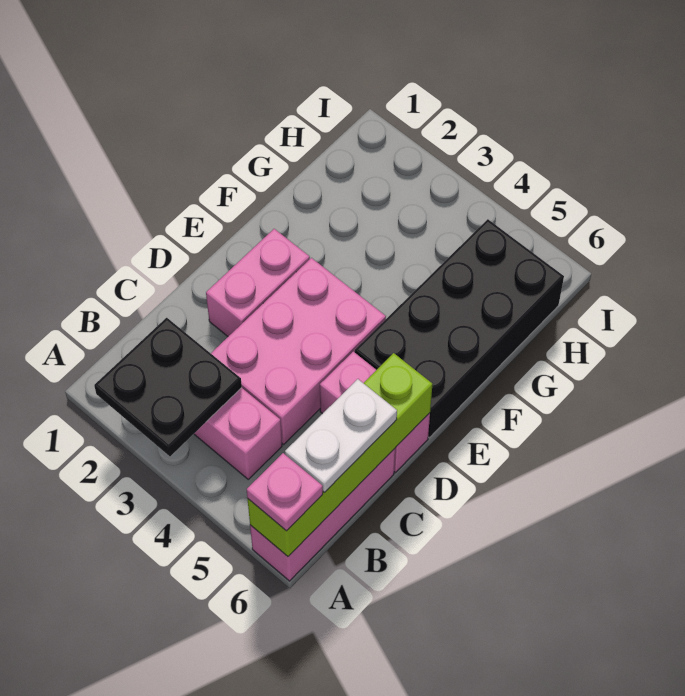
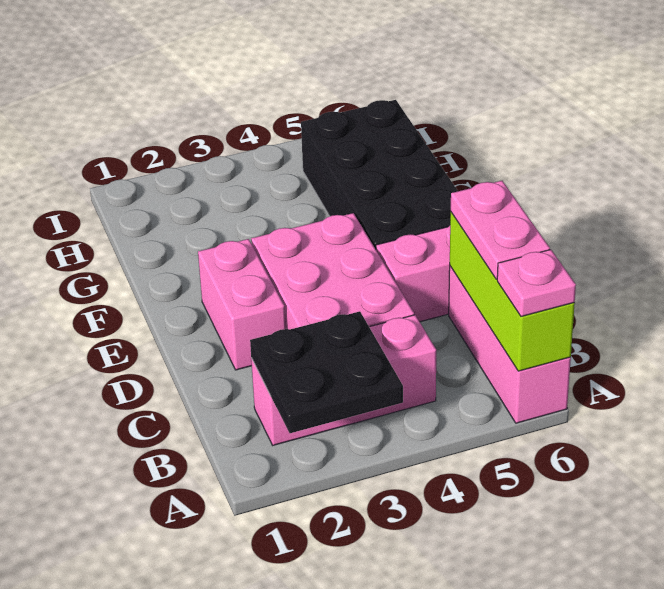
lime 1x4 brick [248,353,433,556] -> lime 1x3 brick [450,213,575,371]
white 1x2 plate [285,379,397,492] -> pink 1x2 plate [451,181,550,279]

